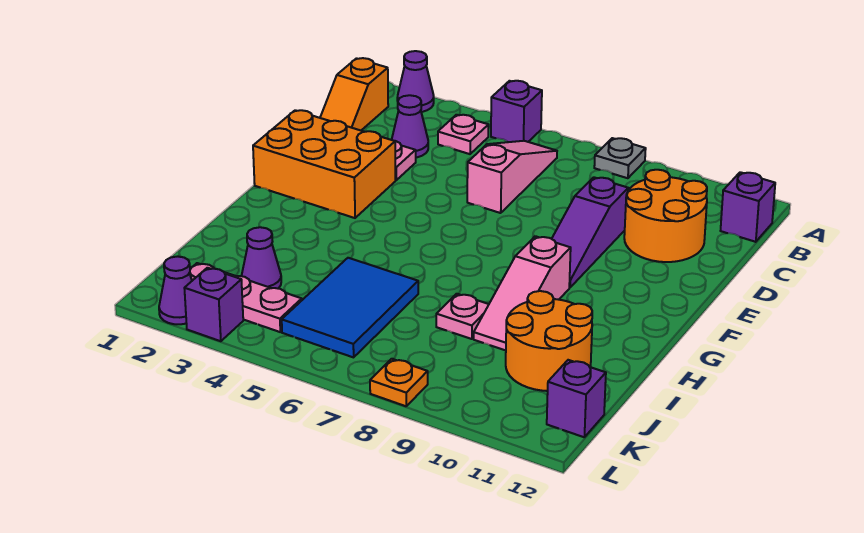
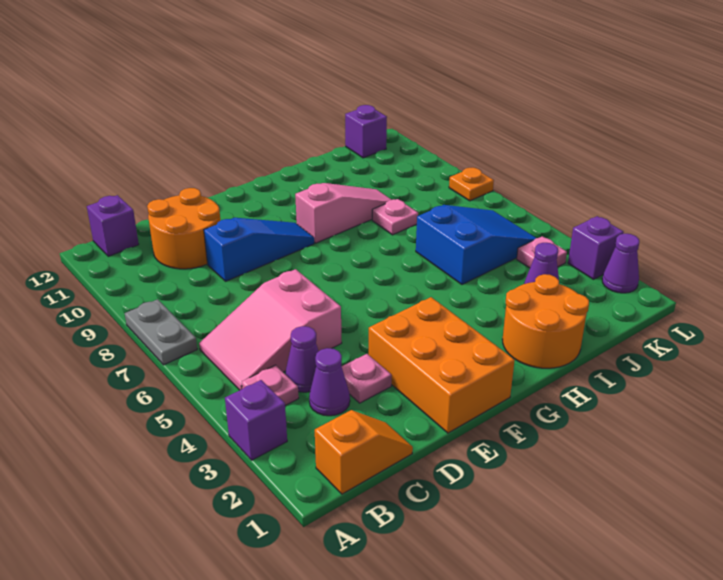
purple 1x1 cone [397,51,434,112] -> purple 1x1 cone moved to [285,326,319,392]
purple 1x1 brick [491,81,542,142] -> purple 1x1 brick moved to [225,380,287,460]
grey 1x1 plate [594,138,646,178] -> grey 1x2 plate [125,299,197,365]
pink 1x3 slope [467,141,557,213] -> pink 2x3 slope [199,269,342,390]
purple 1x3 slope [552,177,628,288] -> blue 1x3 slope [204,218,314,281]
blue 2x3 tile [282,258,418,357] -> blue 2x3 slope [416,205,536,284]
orange 2x2 round brick [506,291,592,391] -> orange 2x2 round brick moved to [502,274,589,368]
pink 1x3 plate [190,263,302,332] -> pink 1x1 plate [517,236,567,268]

